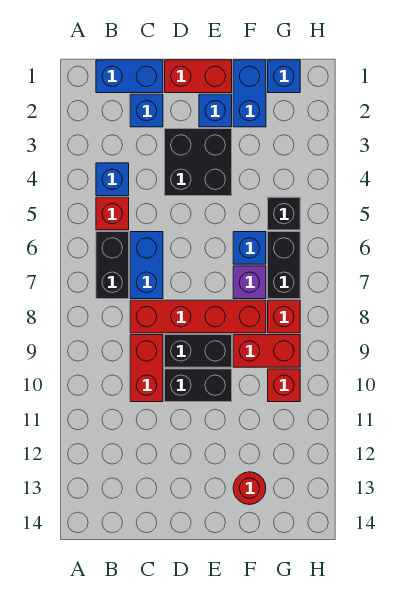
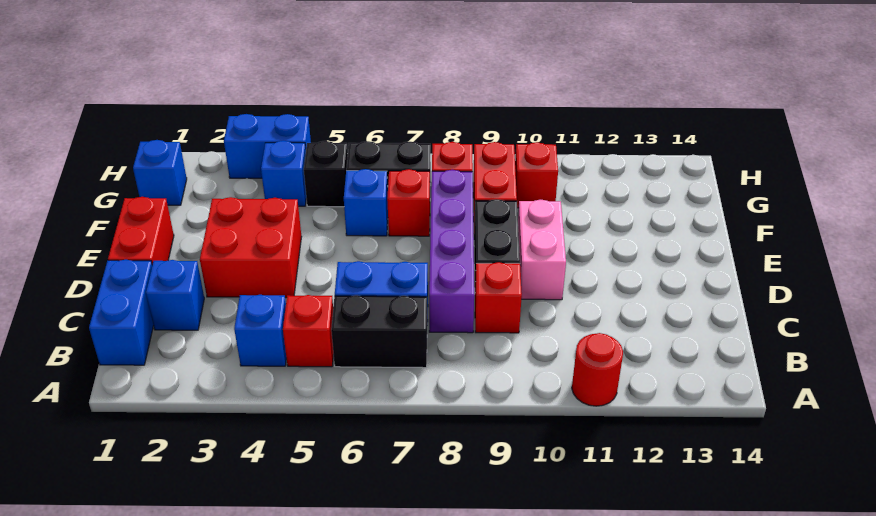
red 1x4 brick [130,300,266,333] -> purple 1x4 brick [429,170,474,333]
red 1x2 brick [130,335,163,402] -> red 1x1 brick [475,262,522,333]
black 2x2 brick [165,129,232,196] -> red 2x2 brick [200,197,302,298]
black 1x2 brick [165,369,232,402] -> pink 1x2 brick [518,200,566,300]
blue 1x1 brick [199,94,232,127] -> blue 1x1 brick moved to [261,141,306,206]
blue 1x2 brick [233,60,266,127] -> blue 1x2 brick moved to [224,114,311,178]
purple 1x1 brick [233,266,266,299] -> red 1x1 brick [387,169,430,236]
red 1x1 round brick [233,472,266,505] -> red 1x1 round brick moved to [572,333,623,406]

